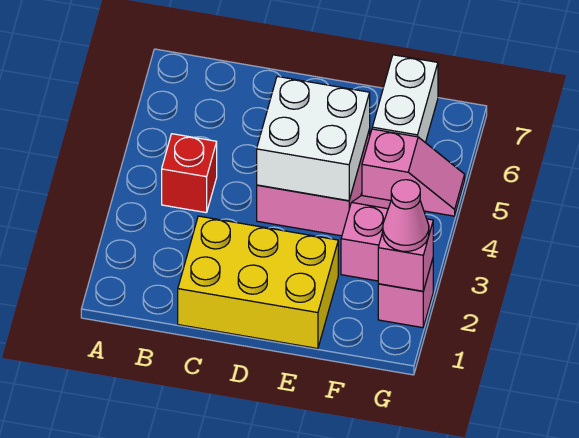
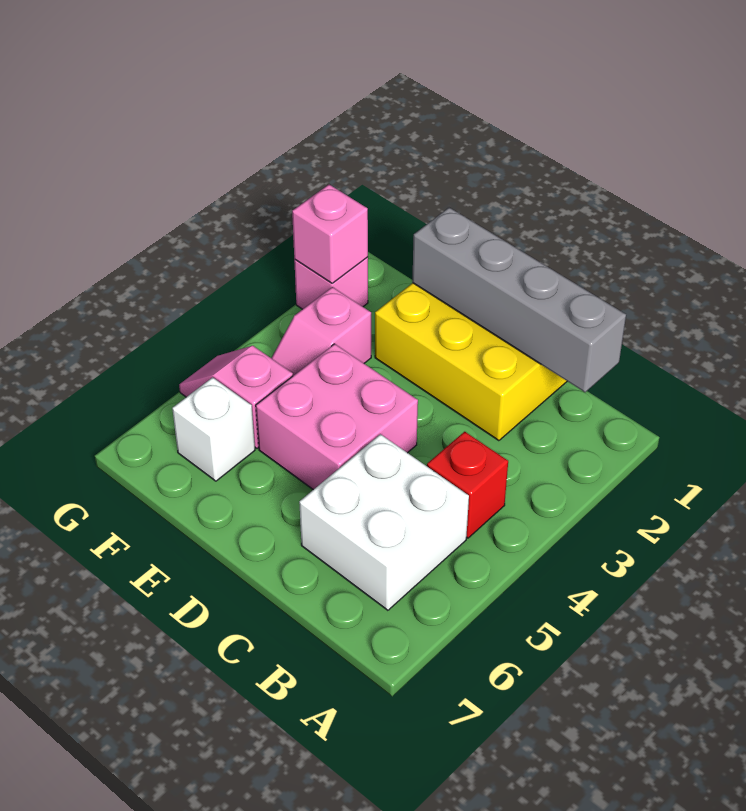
none -> grey 1x4 brick [412,208,626,392]
white 2x2 brick [257,76,370,201] -> white 2x2 brick moved to [299,434,469,610]
white 1x2 brick [372,55,438,143] -> white 1x1 brick [172,377,255,481]
pink 1x1 cone [383,180,429,251] -> none

